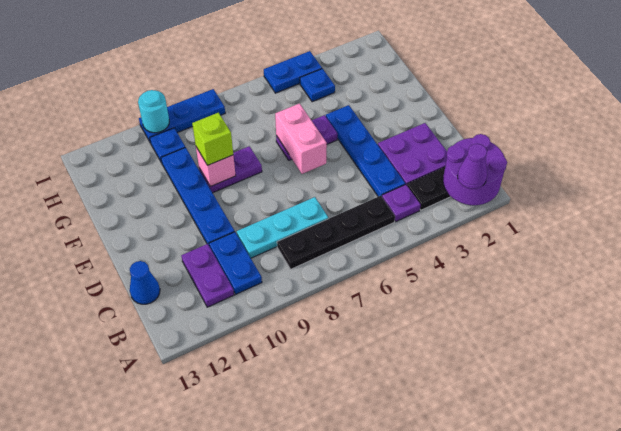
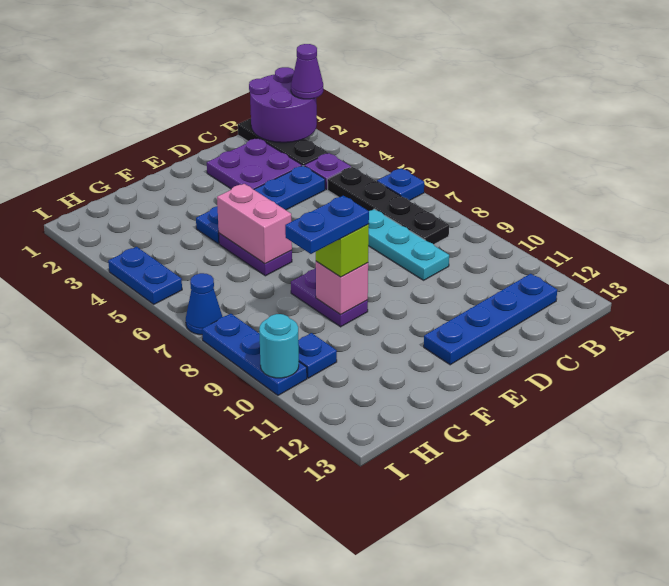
blue 1x2 plate [209,232,262,294] -> blue 1x2 plate moved to [285,196,369,254]
purple 1x2 plate [181,244,234,307] -> none
blue 1x1 cone [130,261,160,304] -> blue 1x1 cone moved to [186,273,222,335]
blue 1x4 plate [161,147,235,247] -> blue 1x4 plate moved to [424,274,557,365]
pink 1x2 brick [275,104,327,174] -> pink 1x2 brick turned to [217,184,292,264]
blue 1x1 plate [300,69,335,102] -> blue 1x1 plate moved to [377,168,424,201]

